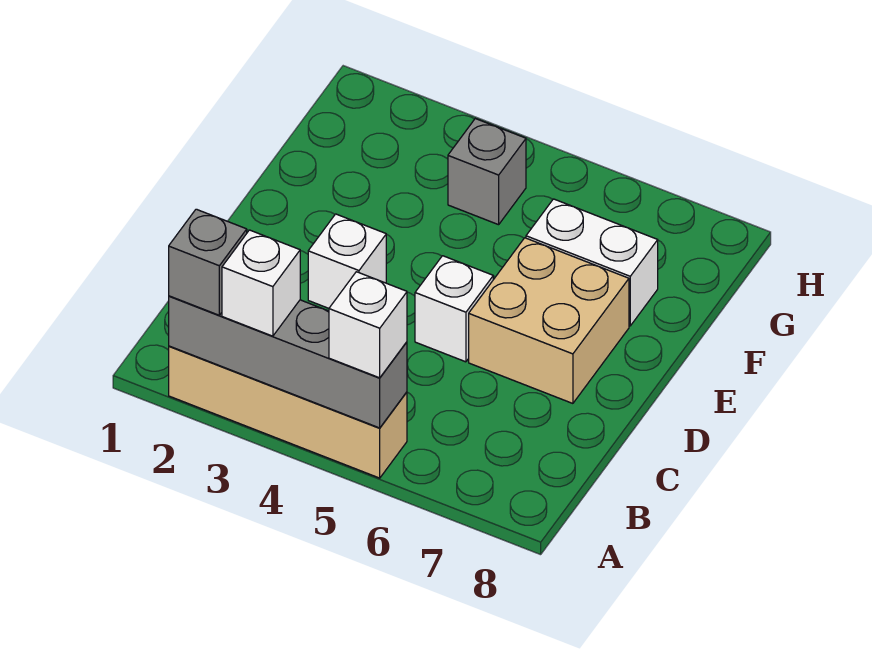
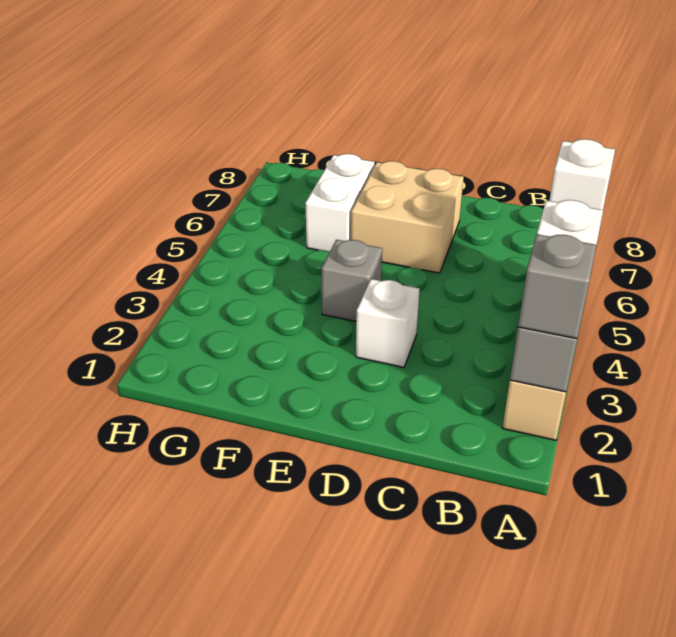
white 1x1 brick [415,256,493,362] -> none
grey 1x1 brick [448,119,526,225] -> grey 1x1 brick moved to [322,240,382,321]

